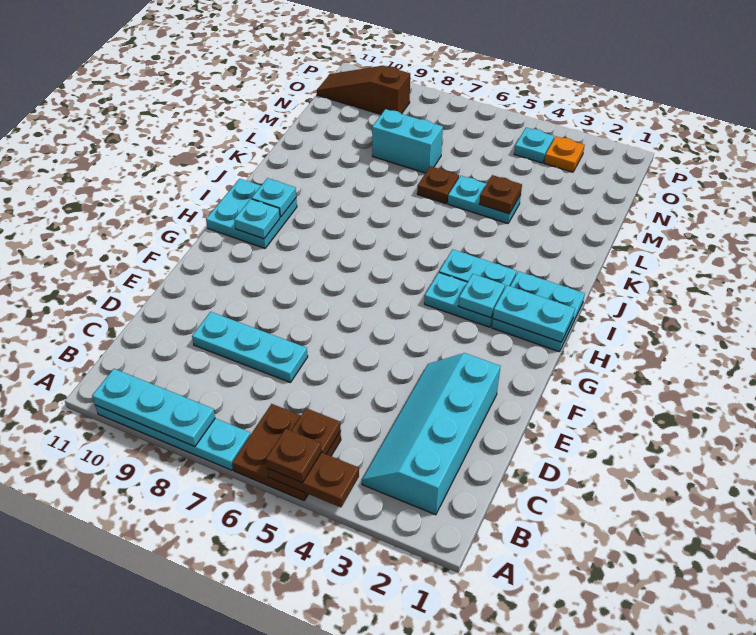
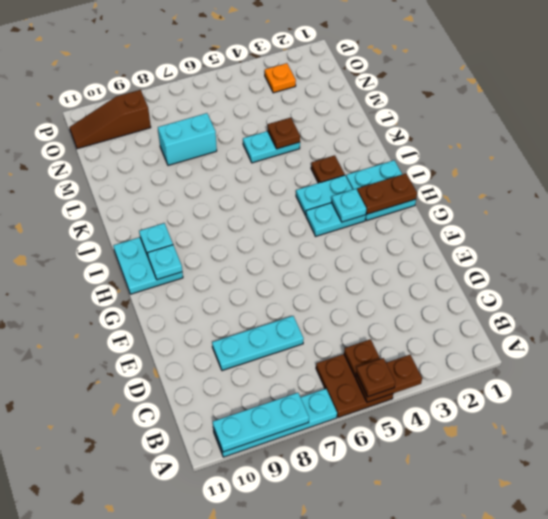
cyan 2x4 slope [362,353,500,515] -> none
cyan 1x2 plate [493,285,575,342] -> brown 1x2 plate [357,174,417,214]
brown 1x1 plate [417,166,459,204] -> brown 1x1 plate moved to [311,155,345,183]
cyan 1x1 plate [514,128,554,163] -> none

